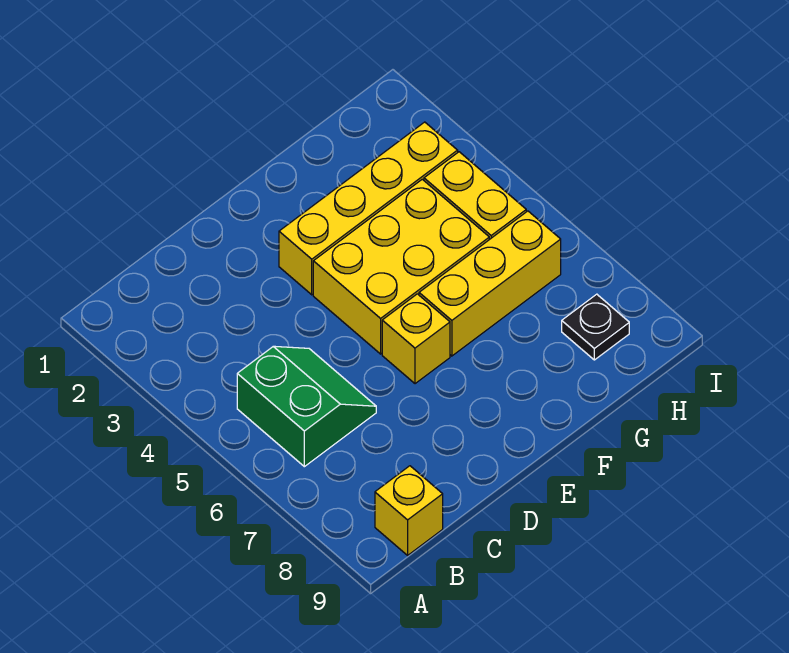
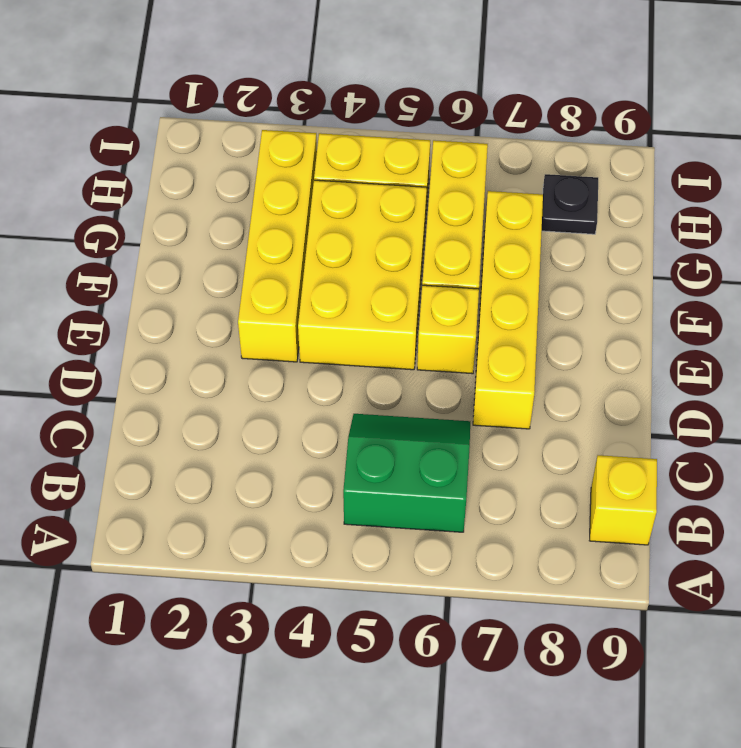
none -> yellow 1x4 brick [473,191,543,429]

